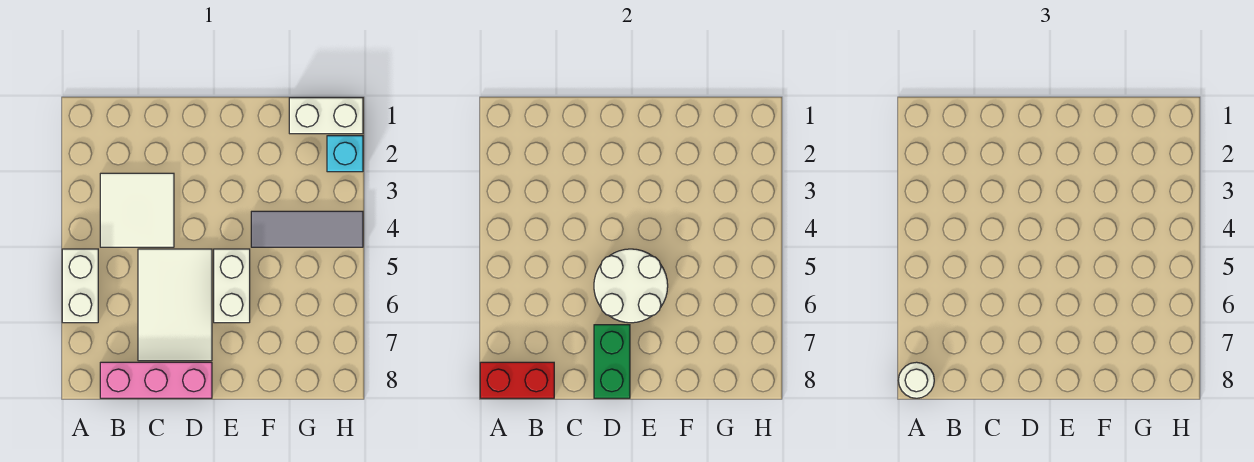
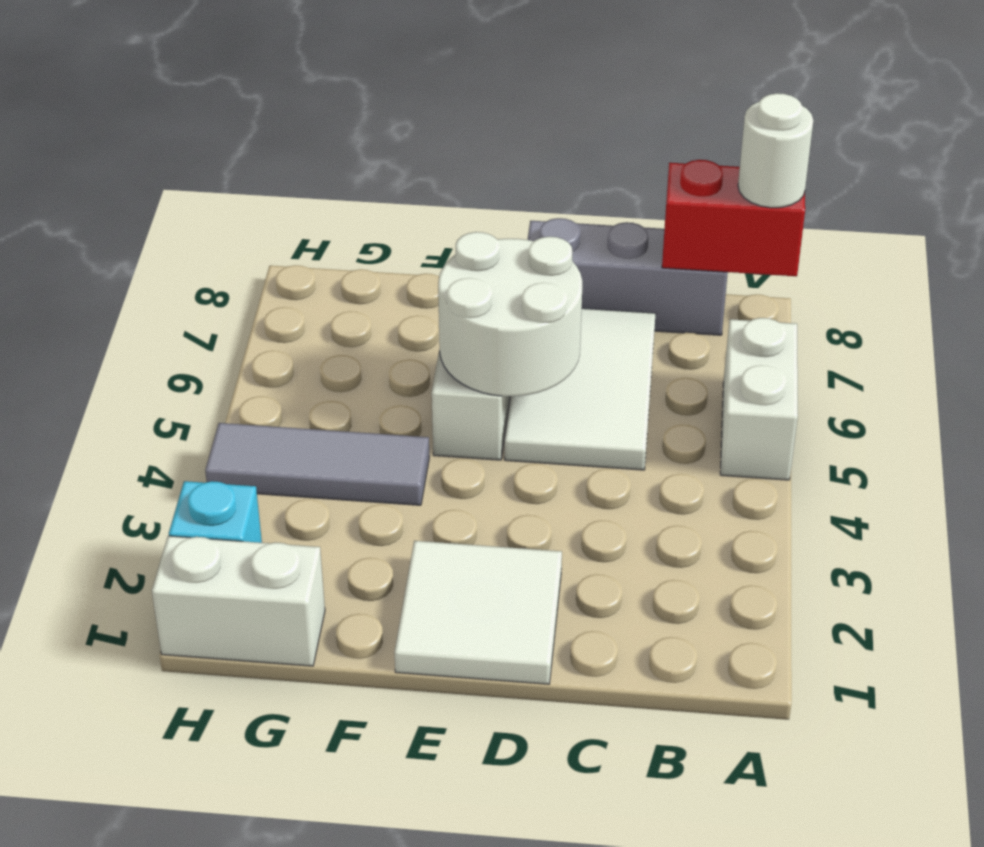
white 2x2 tile [100,173,174,247] -> white 2x2 tile moved to [394,541,562,684]
pink 1x3 brick [100,362,212,398] -> grey 1x3 brick [528,218,728,335]
green 1x2 brick [594,325,630,398] -> none

